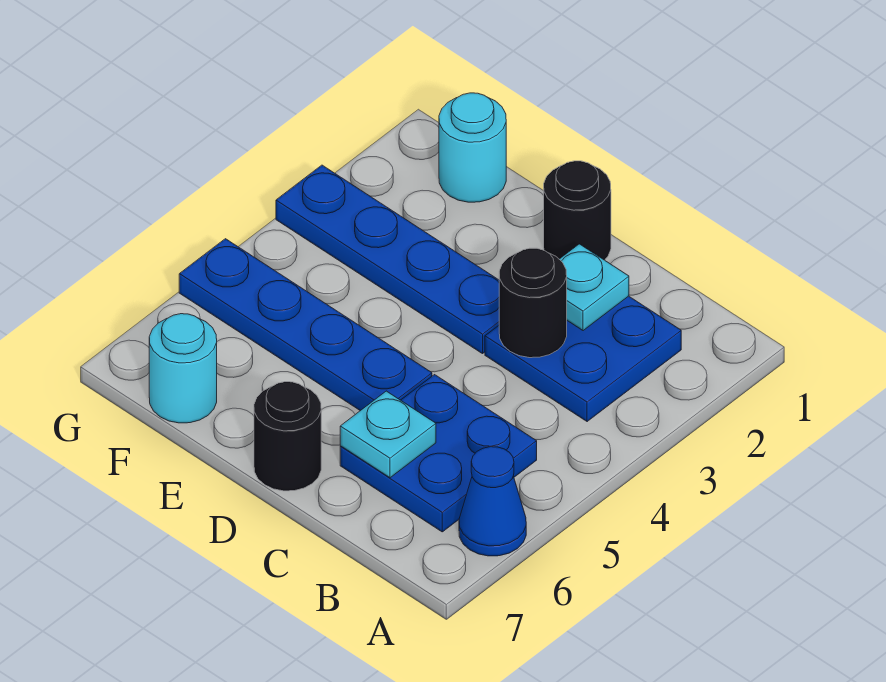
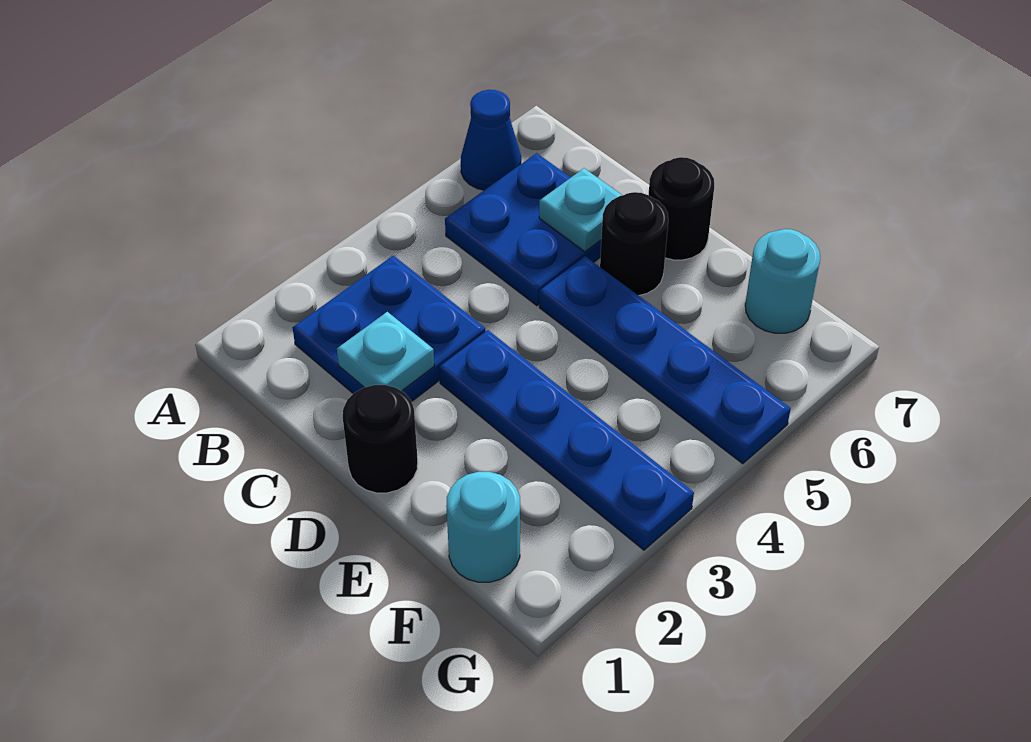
black 1x1 round brick [499,248,567,358] -> black 1x1 round brick moved to [600,192,668,296]

